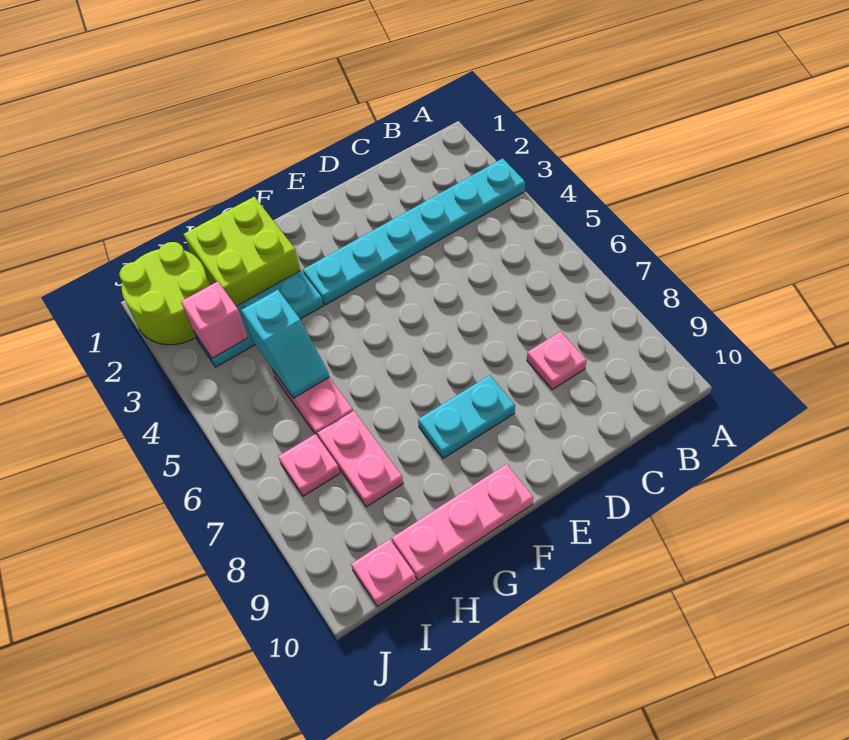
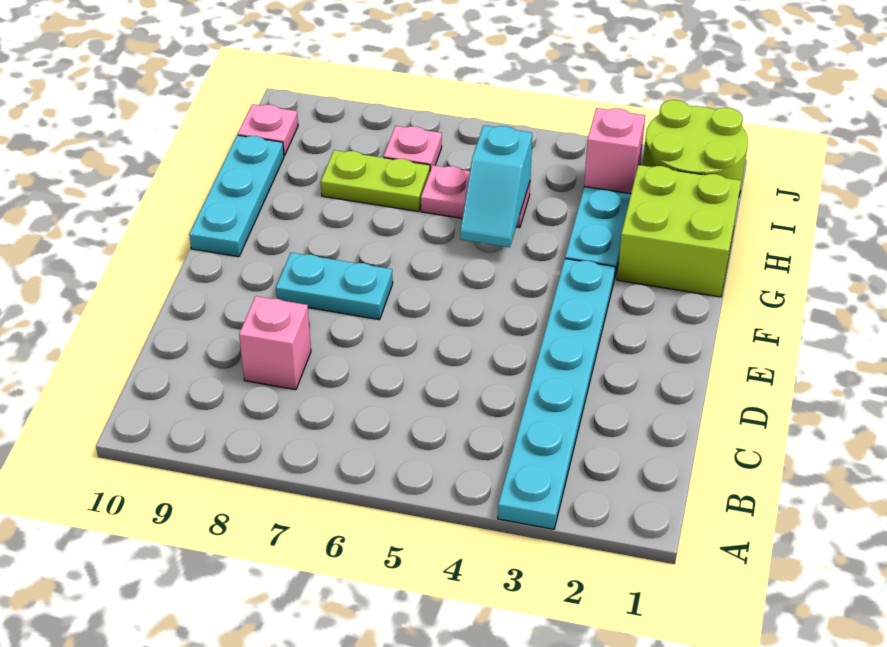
pink 1x1 plate [527,332,587,390] -> pink 1x1 brick [239,296,311,390]
cyan 1x2 plate [418,375,515,458] -> cyan 1x2 plate turned to [276,253,393,320]
pink 1x3 plate [392,464,533,580] -> cyan 1x3 plate [189,135,284,257]
cyan 1x2 slope [241,290,329,398] -> cyan 1x2 slope turned to [460,125,532,247]
pink 1x2 plate [318,411,403,507] -> lime 1x2 plate [321,150,430,211]

